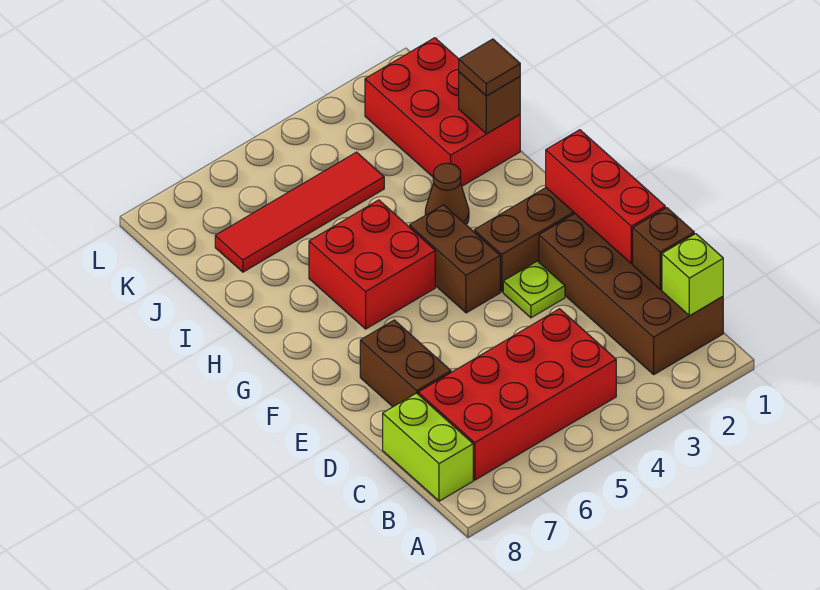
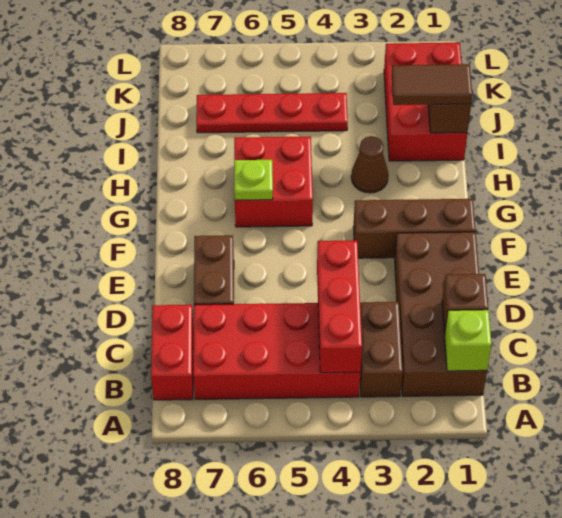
lime 1x2 brick [383,393,473,501] -> red 1x2 brick [151,305,194,400]
red 1x3 brick [546,130,665,264] -> red 1x3 brick moved to [317,240,362,373]
lime 1x1 plate [503,261,565,318] -> lime 1x1 plate moved to [234,160,273,200]
brown 1x2 brick [410,205,500,313] -> brown 1x2 brick moved to [360,302,403,397]
brown 1x1 tile [459,39,520,96] -> brown 1x2 tile [392,64,472,105]
red 1x4 tile [215,152,384,272] -> red 1x4 plate [196,93,348,133]

